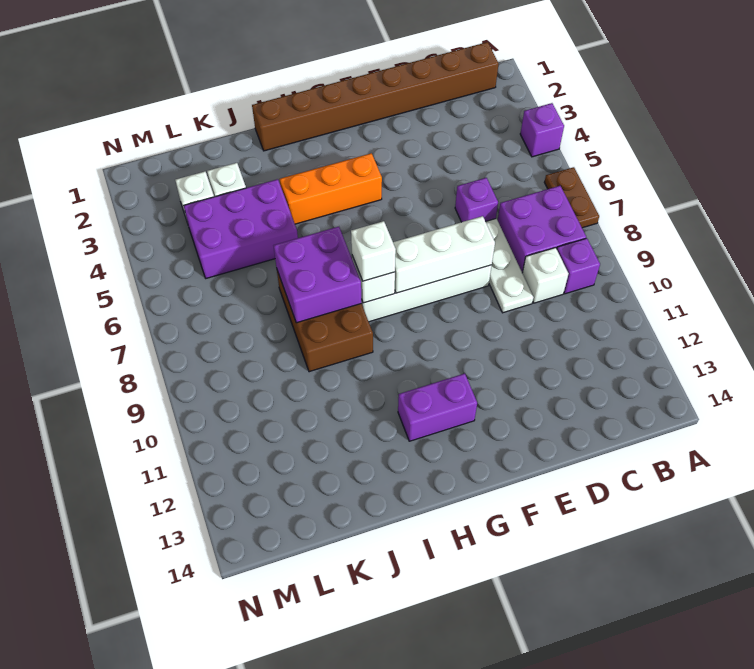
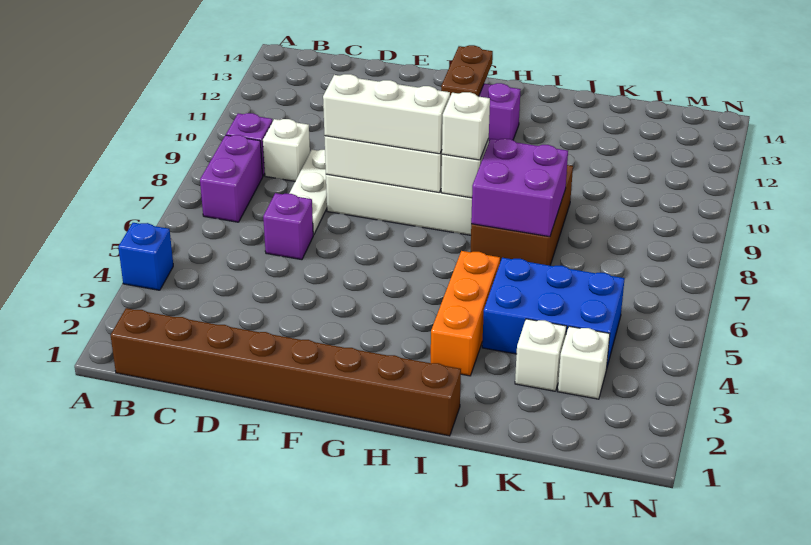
purple 1x1 brick [520,103,564,157] -> blue 1x1 brick [118,223,173,290]
brown 1x2 plate [544,167,599,228] -> brown 1x2 plate moved to [441,45,493,96]
purple 2x2 brick [498,186,586,273] -> purple 1x2 brick [200,135,263,222]
none -> white 1x3 brick [323,74,450,154]
orange 1x3 brick [280,153,382,224] -> orange 1x3 brick turned to [431,251,500,376]
purple 2x3 brick [184,179,298,278] -> blue 2x3 brick [482,258,625,370]

